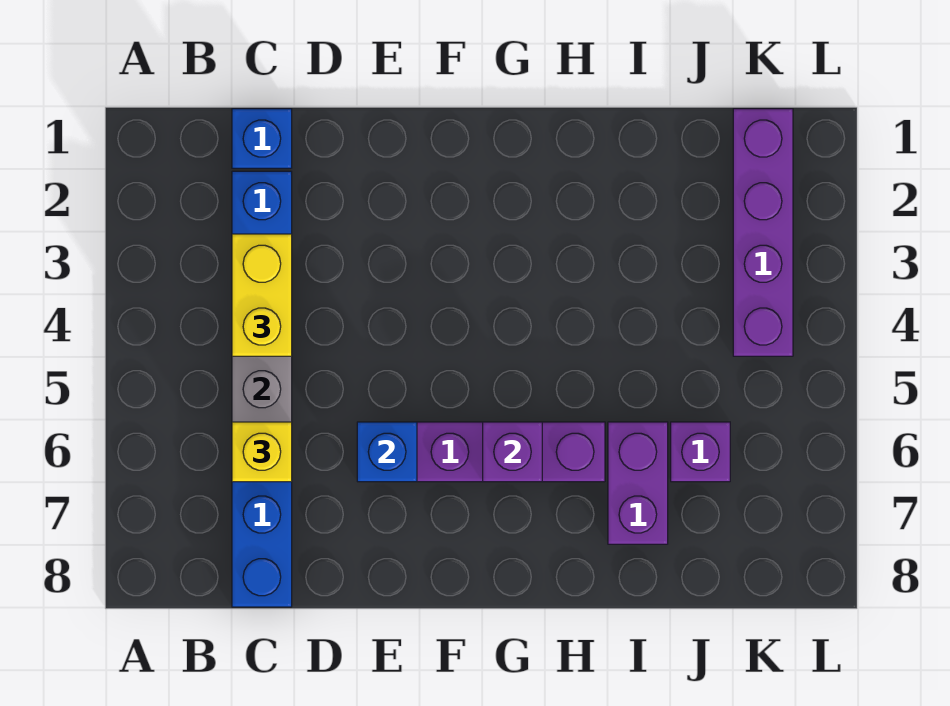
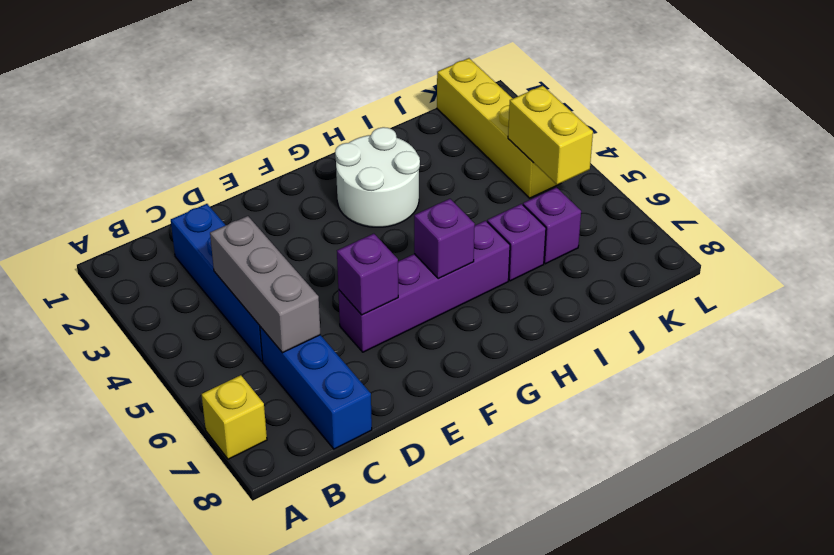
blue 1x1 brick [232,109,292,168] -> none
yellow 1x2 brick [232,234,292,356] -> yellow 1x2 brick moved to [508,86,593,185]
yellow 1x1 brick [232,422,292,482] -> yellow 1x1 brick moved to [202,375,267,459]
blue 1x1 brick [357,422,417,482] -> purple 1x1 brick [337,234,398,315]
none -> white 2x2 round brick [335,127,420,227]
purple 1x2 brick [608,422,668,544] -> purple 1x1 brick [487,204,546,281]
purple 1x4 brick [733,109,793,356] -> yellow 1x4 brick [437,58,561,198]

